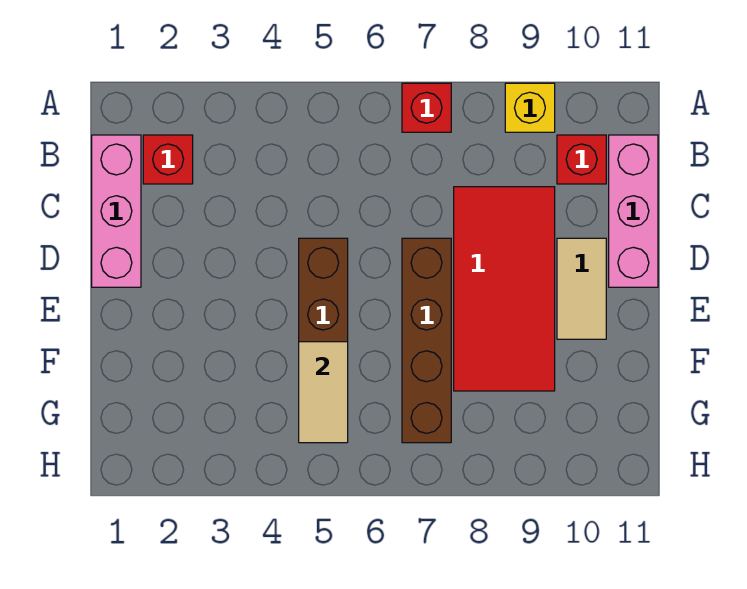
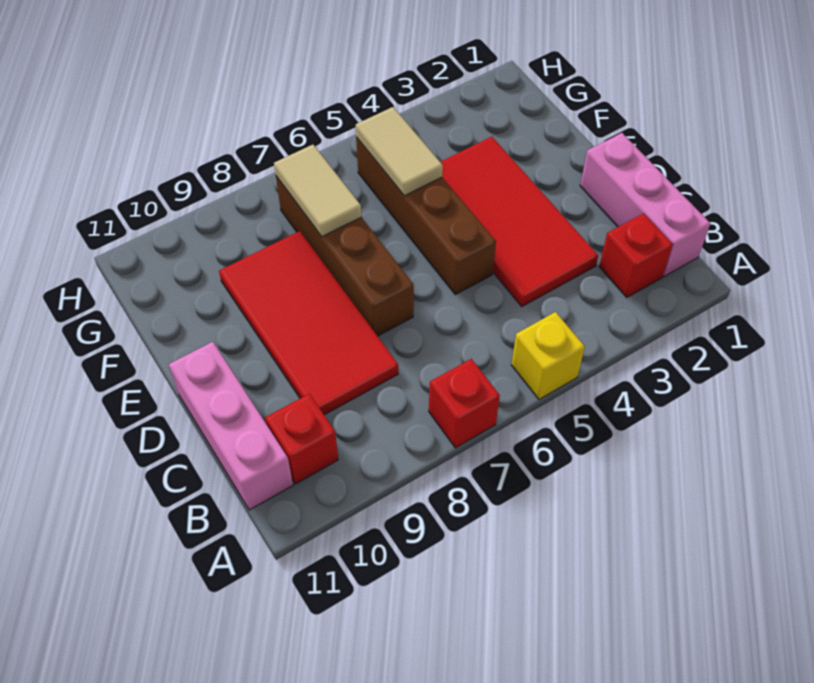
yellow 1x1 brick [505,83,555,132] -> yellow 1x1 brick moved to [511,312,585,399]
none -> red 2x4 tile [441,137,598,306]
tan 1x2 tile [557,238,606,339] -> tan 1x2 tile moved to [274,145,362,237]

